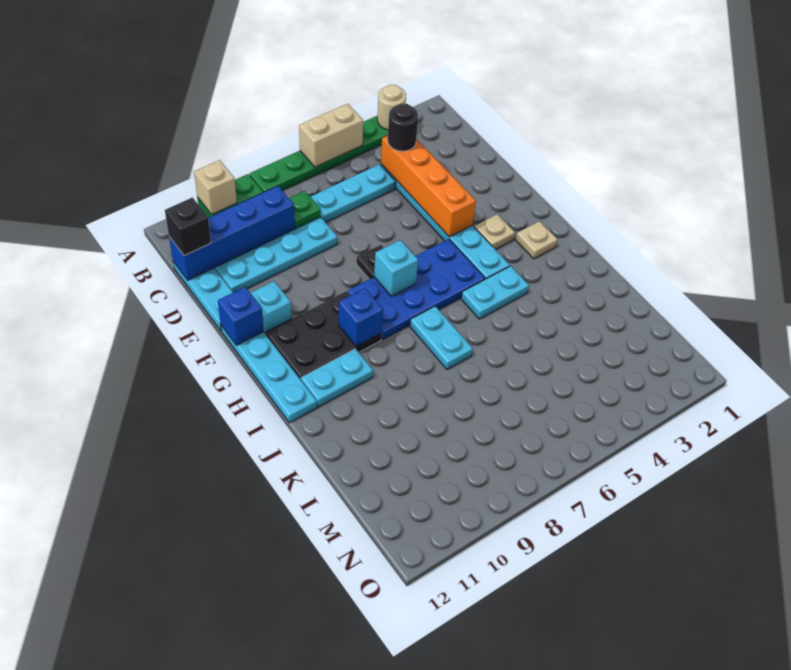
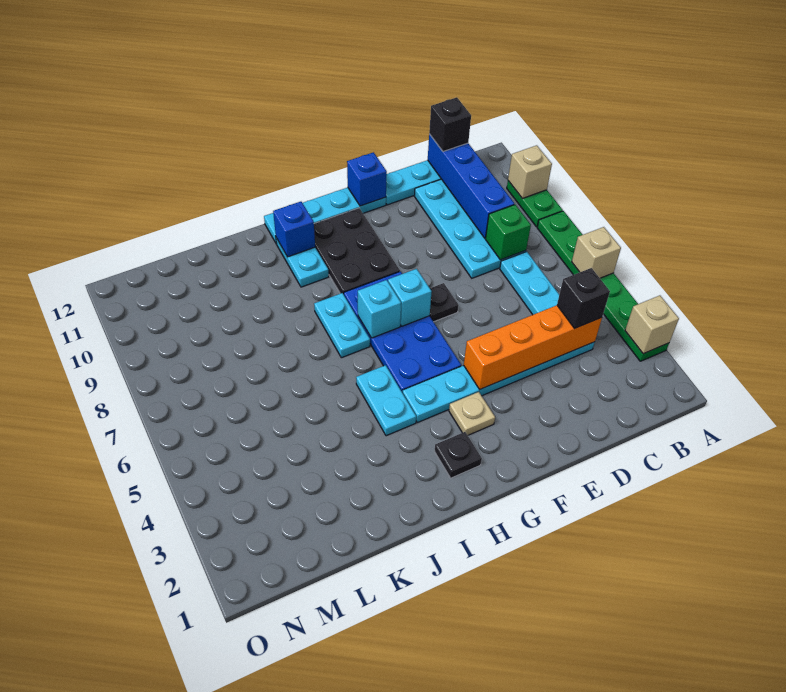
tan 1x1 round brick [377,85,406,130] -> tan 1x1 brick [625,295,679,354]
tan 1x2 brick [299,104,363,167] -> tan 1x1 brick [572,227,621,278]
black 1x1 round brick [388,103,418,151] -> black 1x1 brick [557,268,610,328]
green 1x1 plate [289,191,321,228] -> green 1x1 brick [485,205,531,260]
cyan 1x1 brick [251,281,292,334] -> cyan 1x1 brick moved to [358,280,401,338]
tan 1x1 plate [516,221,558,259] -> black 1x1 plate [434,432,482,478]
blue 1x1 brick [339,288,383,346] -> blue 1x1 brick moved to [273,202,315,257]
cyan 1x2 plate [410,306,473,369] -> cyan 1x2 plate turned to [314,293,370,358]

